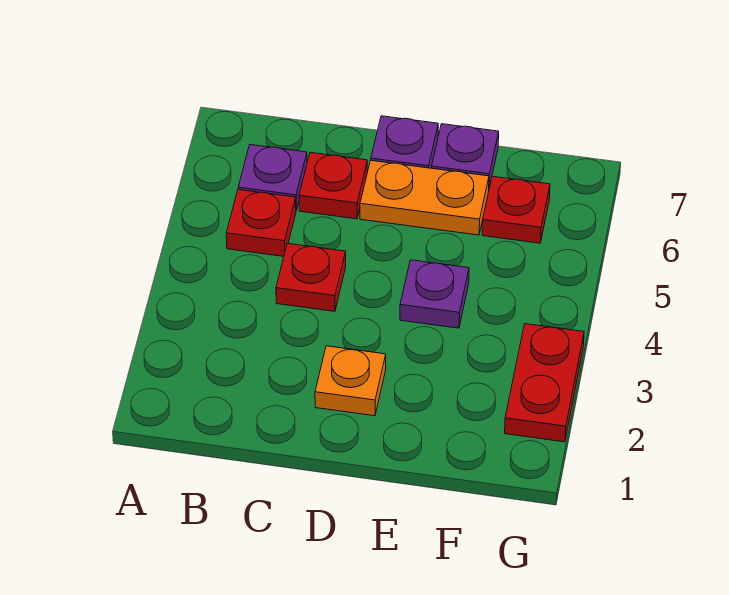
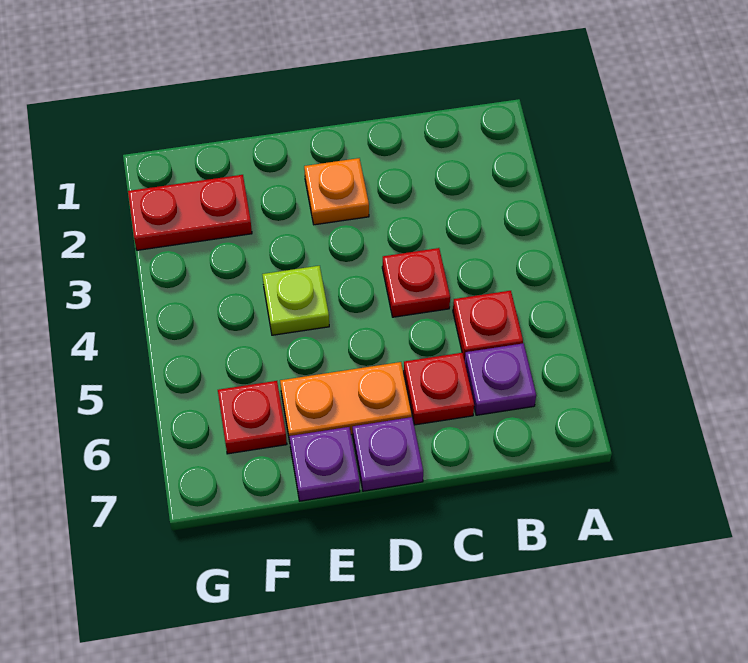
purple 1x1 plate [400,260,469,328] -> lime 1x1 plate [262,266,329,335]
red 1x2 plate [505,324,584,442] -> red 1x2 plate turned to [128,175,252,250]

